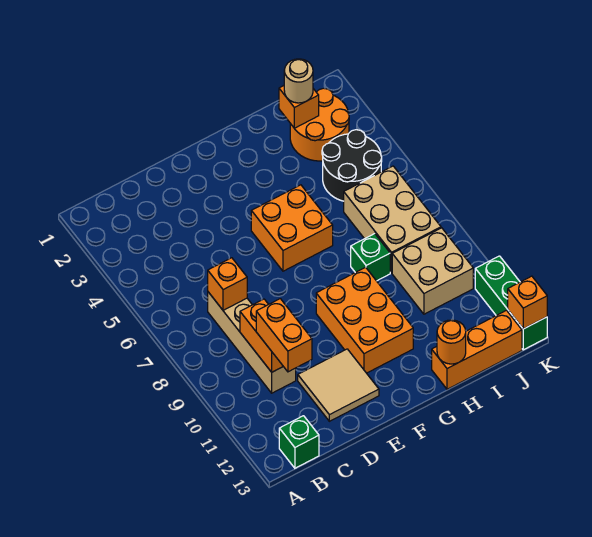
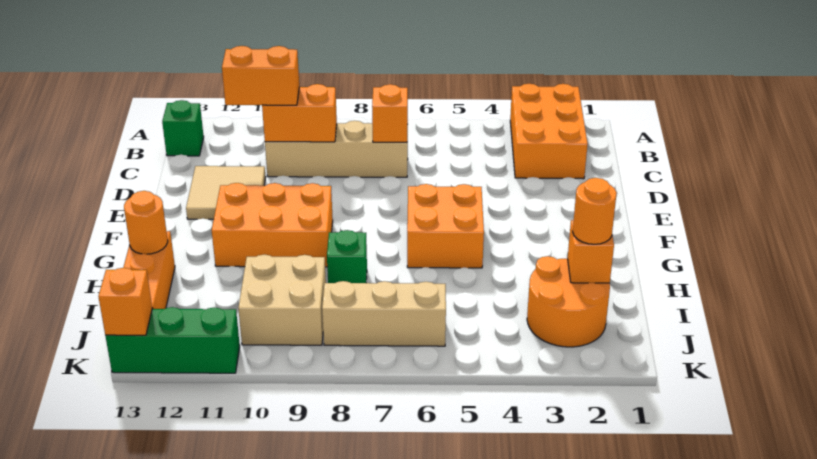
none -> orange 2x3 brick [510,84,588,179]
tan 1x1 round brick [284,59,313,103] -> orange 1x1 round brick [573,178,617,244]
black 2x2 round brick [322,130,382,201] -> none
tan 2x3 brick [344,166,441,273] -> tan 1x3 brick [322,281,446,346]

